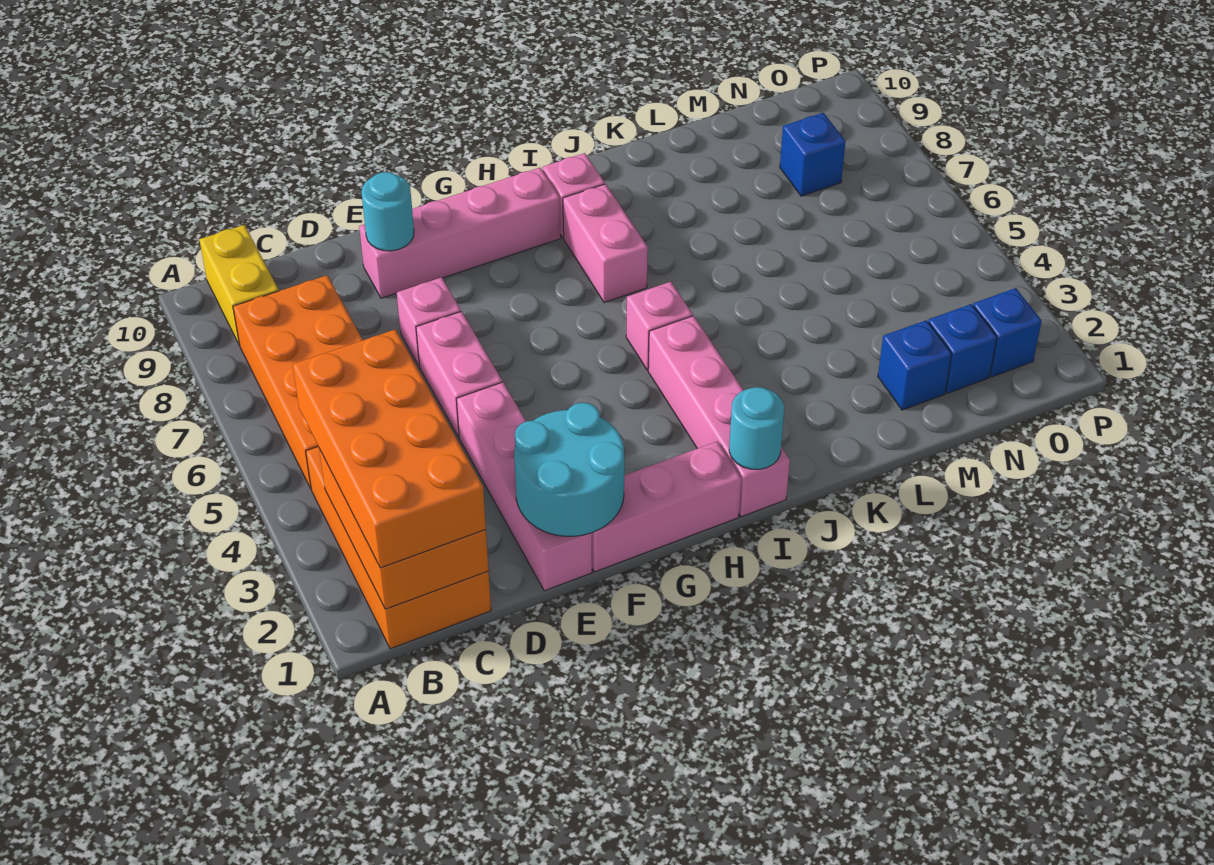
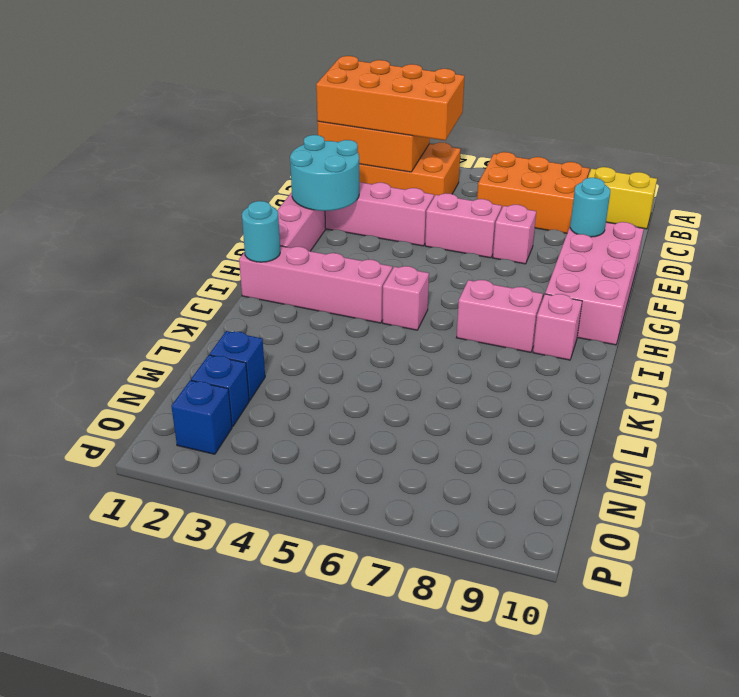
orange 2x4 brick [233,275,363,488] -> orange 2x3 brick [477,152,590,233]
pink 1x4 brick [359,168,561,298] -> pink 2x4 brick [545,222,644,345]
blue 1x1 brick [780,113,846,196] -> none

